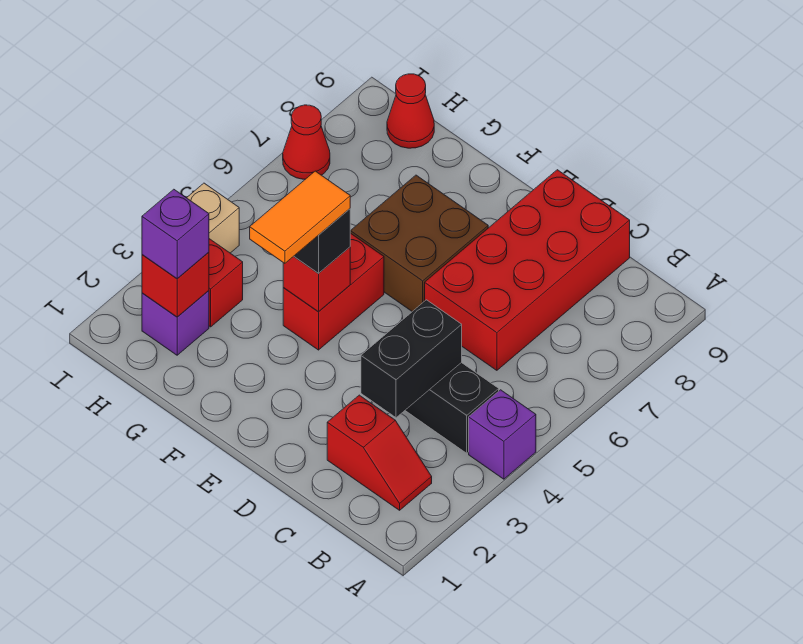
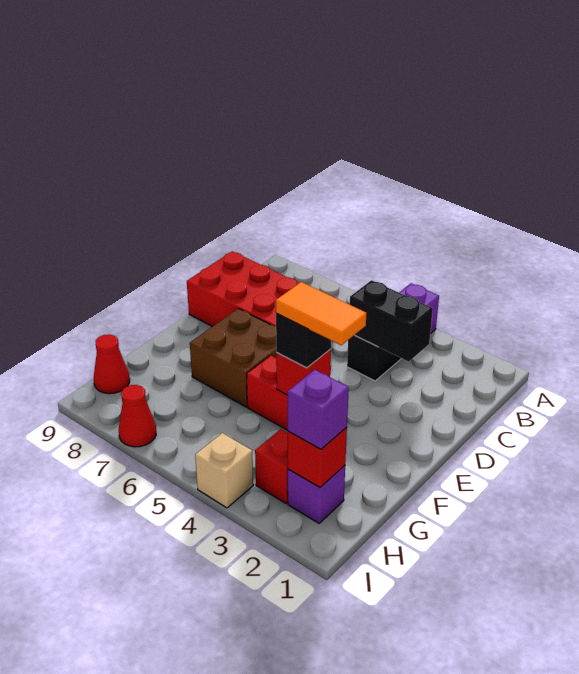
red 1x2 slope [327,395,432,510] -> none

